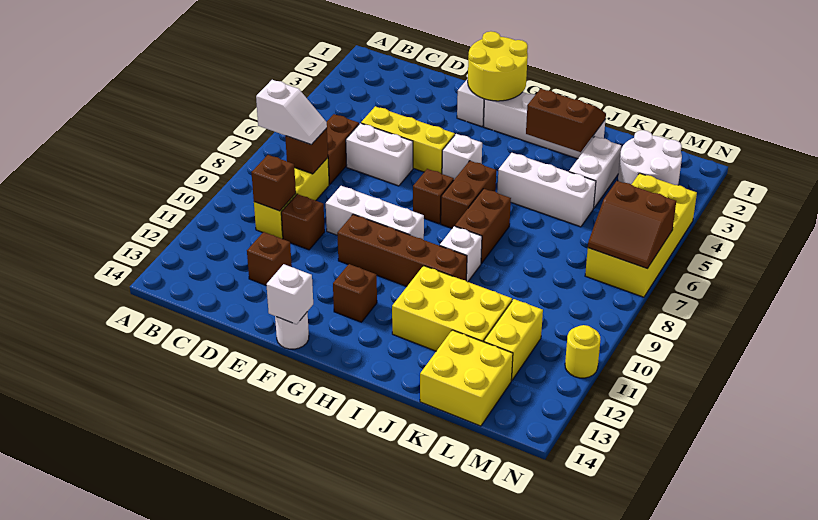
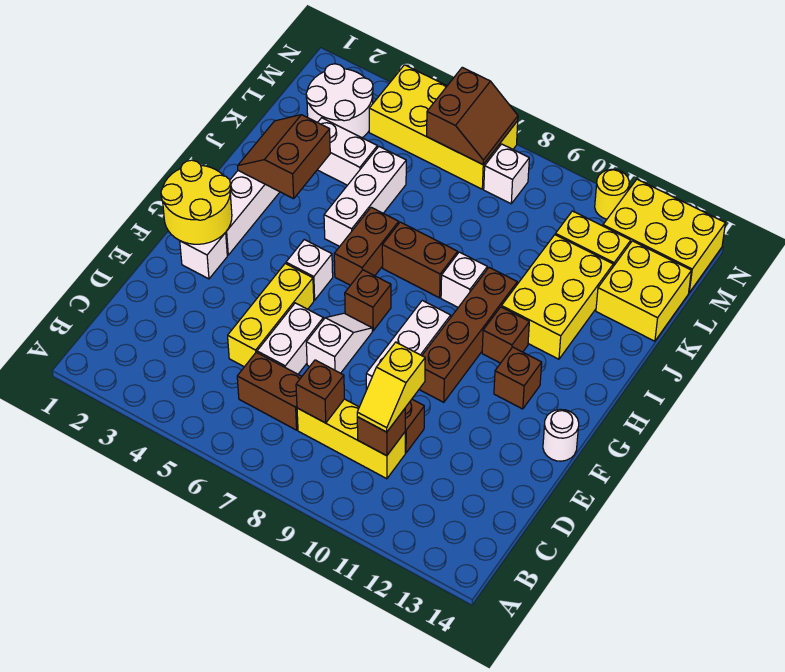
white 1x2 slope [256,80,327,145] -> white 1x2 slope moved to [306,313,372,373]
none -> yellow 1x2 slope [357,342,425,432]
brown 1x1 brick [247,232,292,285] -> brown 1x1 brick moved to [482,307,529,363]
white 1x1 brick [266,264,313,324] -> white 1x1 brick moved to [484,144,529,204]
brown 1x2 brick [441,161,496,228] -> brown 1x2 brick turned to [334,207,399,285]
none -> yellow 2x3 brick [603,179,725,293]

